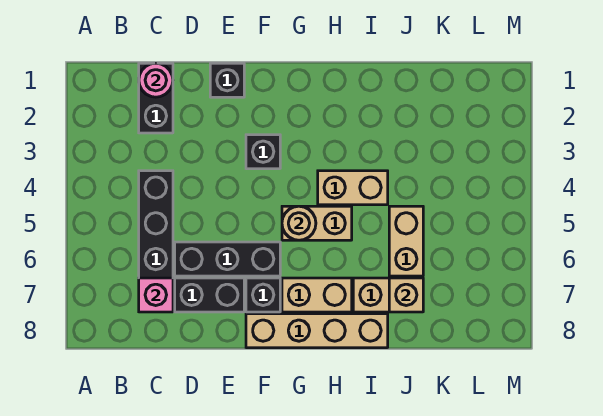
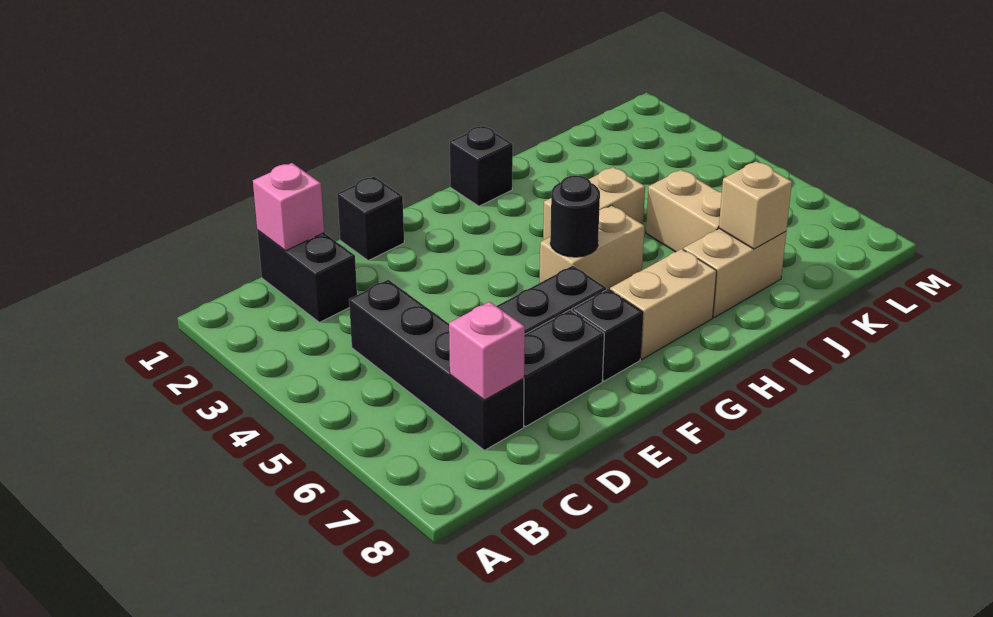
pink 1x1 round brick [139,63,173,97] -> pink 1x1 brick [253,163,324,251]
black 1x1 brick [246,135,280,169] -> black 1x1 brick moved to [450,126,513,206]
tan 1x4 brick [246,314,388,348] -> none
tan 1x1 round brick [282,206,316,240] -> black 1x1 round brick [550,176,600,257]

